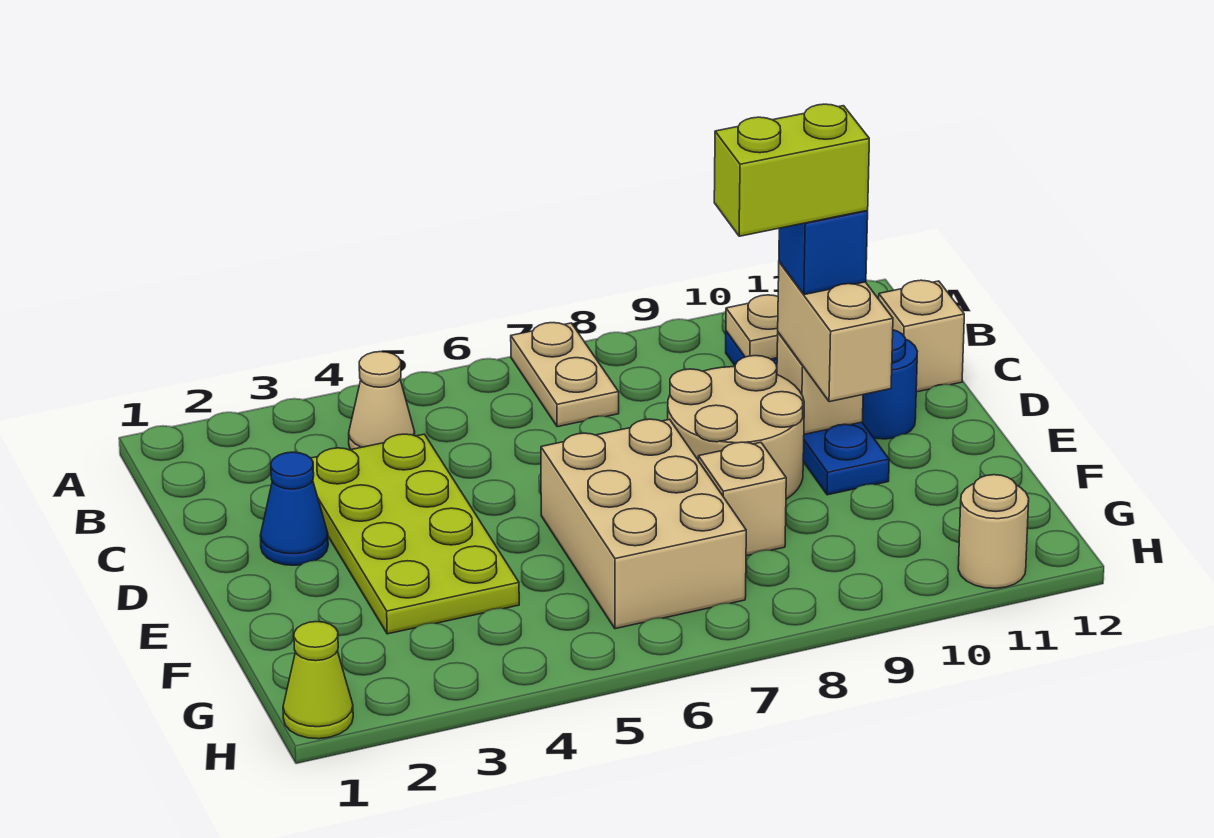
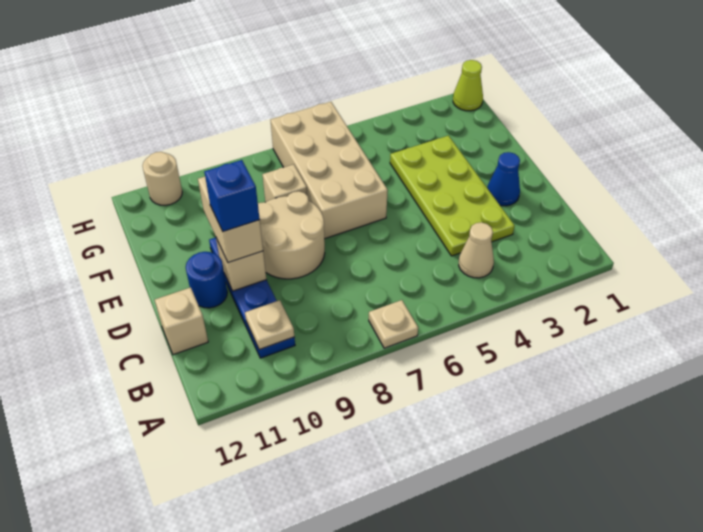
tan 1x2 plate [511,323,619,427] -> tan 1x1 plate [369,300,418,348]
lime 1x2 brick [714,104,869,236] -> none
tan 2x3 brick [541,419,746,629] -> tan 2x4 brick [270,102,388,239]

